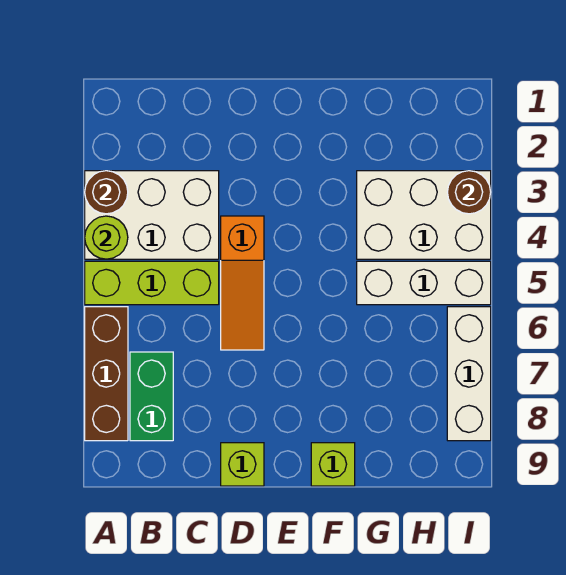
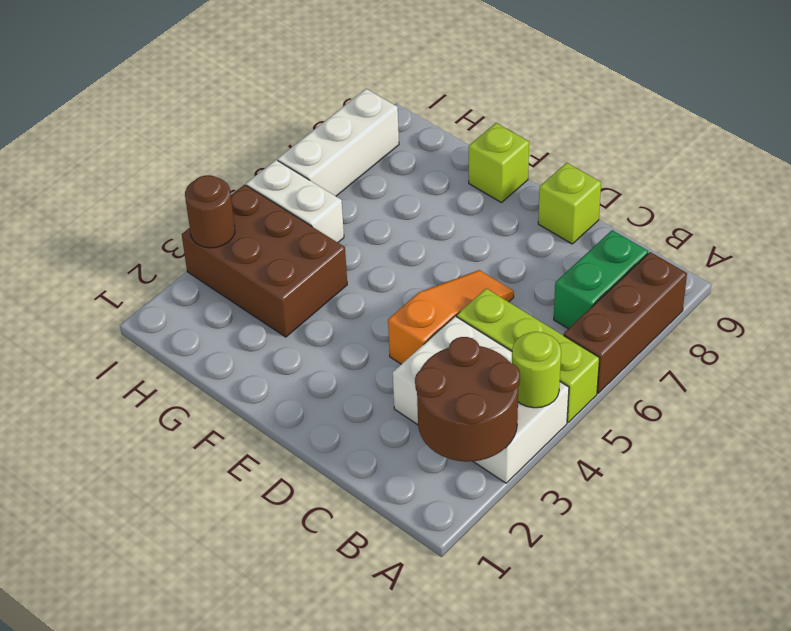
brown 1x1 round brick [85,171,128,214] -> brown 2x2 round brick [415,337,520,462]
white 2x3 brick [357,171,491,259] -> brown 2x3 brick [182,185,347,337]
white 1x3 brick [357,261,491,305] -> white 1x2 brick [246,160,344,242]

